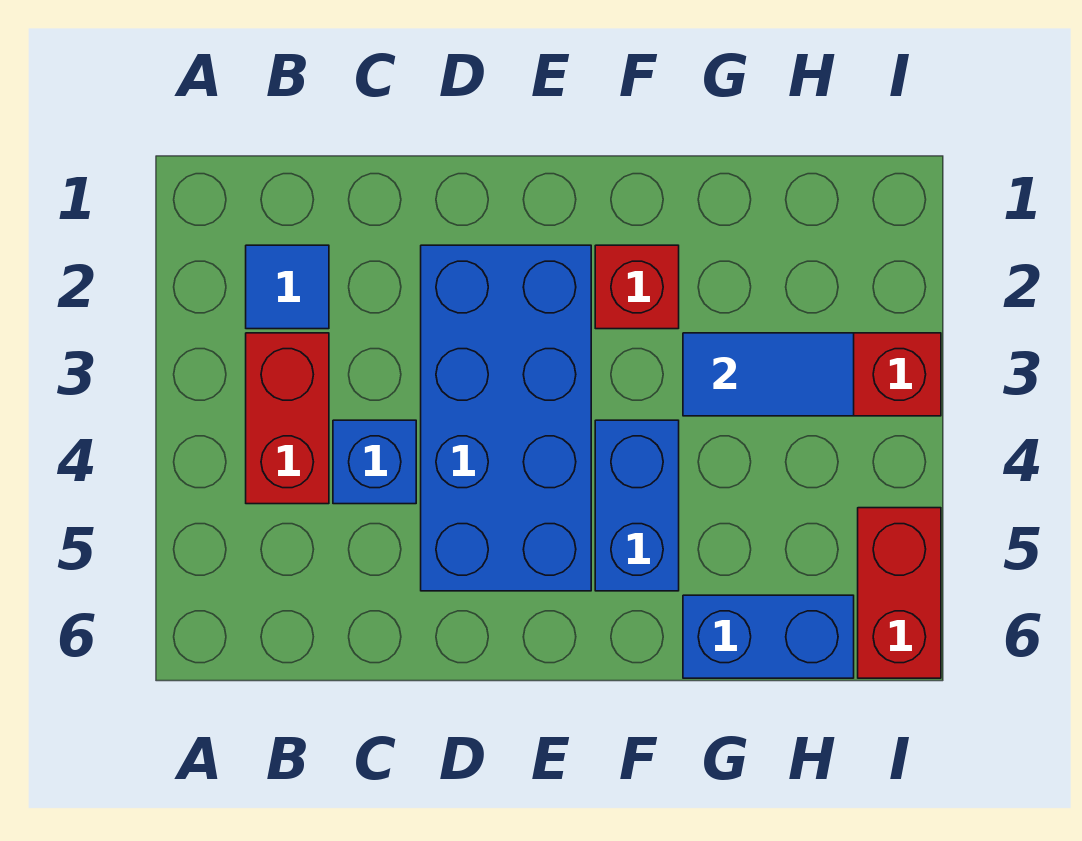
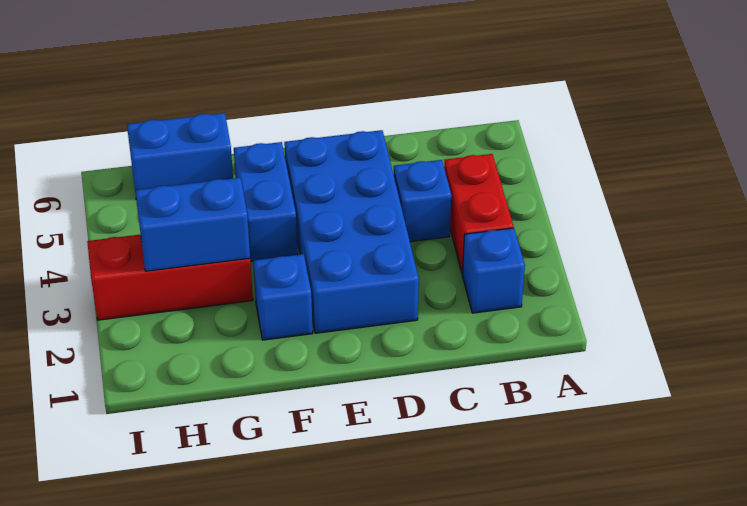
blue 1x1 tile [246,245,329,329] -> blue 1x1 brick [463,228,525,313]
red 1x1 brick [595,245,679,329] -> blue 1x1 brick [253,254,313,340]
blue 1x2 tile [683,333,854,416] -> blue 1x2 brick [135,178,250,271]
red 1x2 brick [858,508,941,678] -> none

